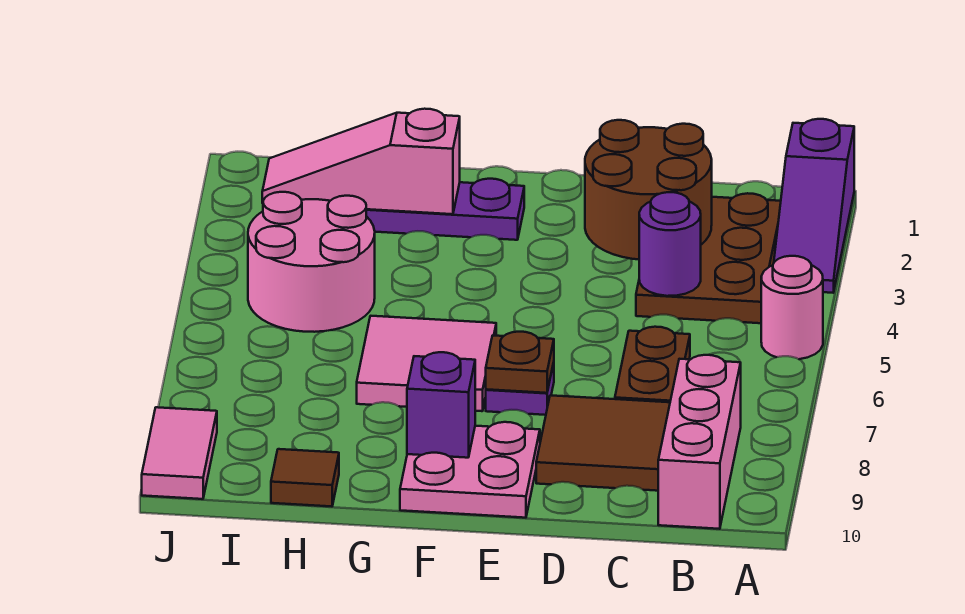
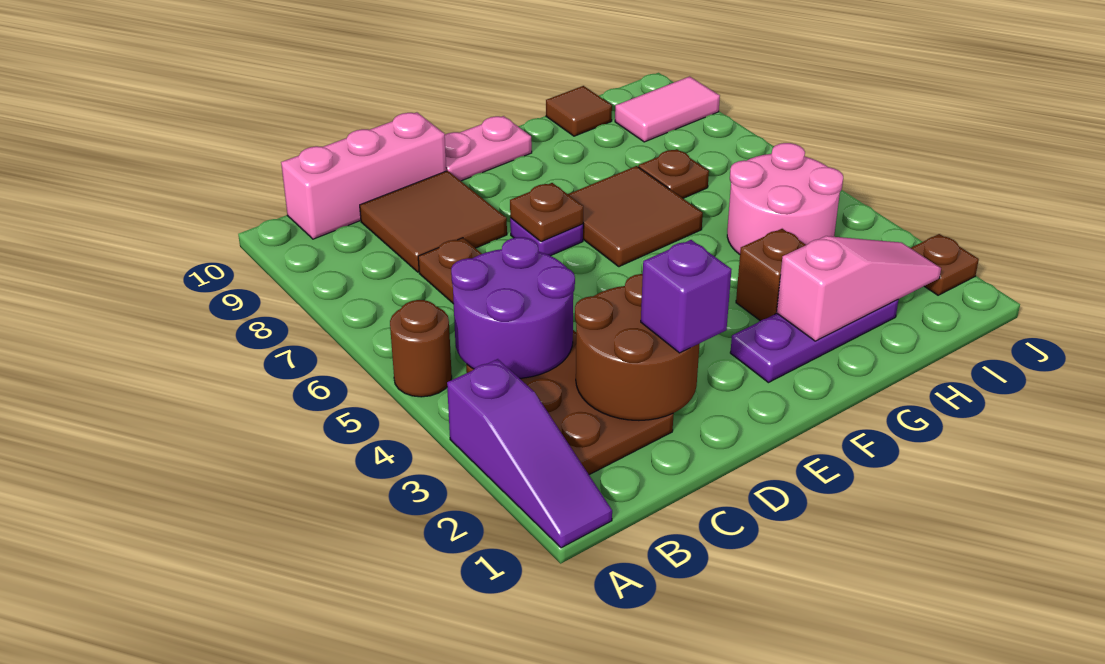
purple 1x3 slope [774,119,854,293] -> purple 1x3 slope turned to [447,359,612,548]
pink 1x1 round brick [761,256,823,359] -> brown 1x1 round brick [390,300,452,397]
pink 1x3 brick [658,355,741,529] -> pink 1x3 brick turned to [281,112,446,239]
purple 1x1 round brick [639,192,701,296] -> purple 2x2 round brick [451,237,575,378]
pink 2x2 plate [400,422,540,518] -> pink 1x2 plate [445,116,532,181]
pink 2x2 tile [357,316,496,411] -> brown 2x2 tile [568,166,703,267]
purple 1x1 brick [407,352,475,458] -> purple 1x1 brick moved to [641,240,732,353]
none -> brown 1x1 brick [736,229,806,321]
none -> brown 1x1 plate [638,149,709,198]
none -> brown 1x1 plate [911,234,979,295]
pink 1x2 tile [142,407,217,499] -> pink 1x2 tile turned to [615,76,720,142]

